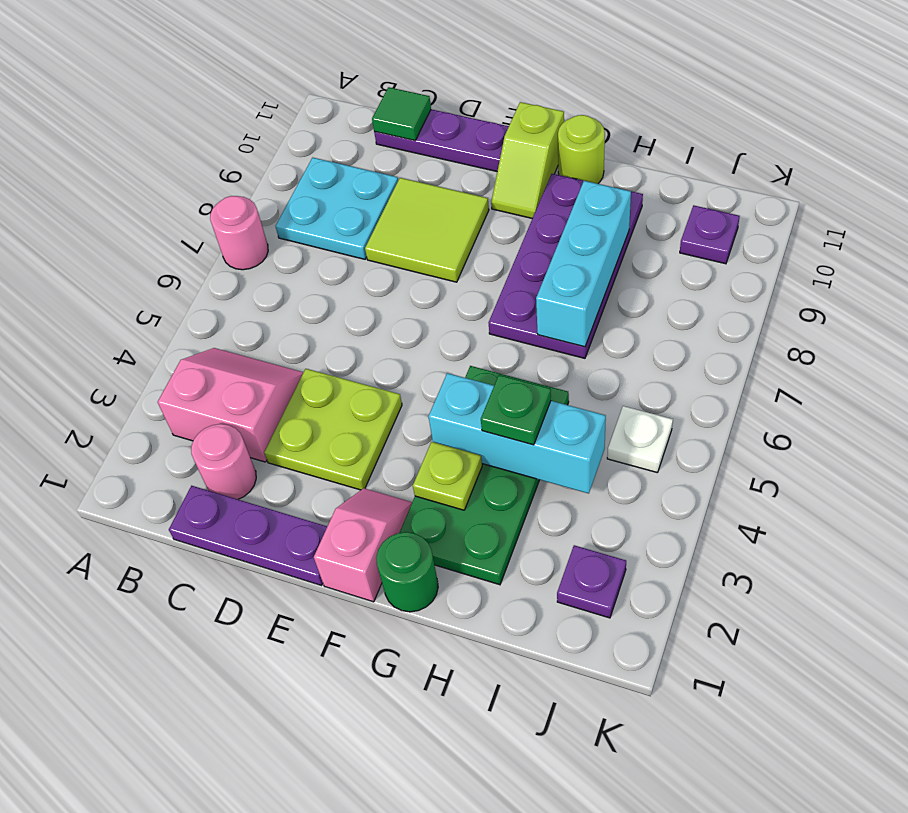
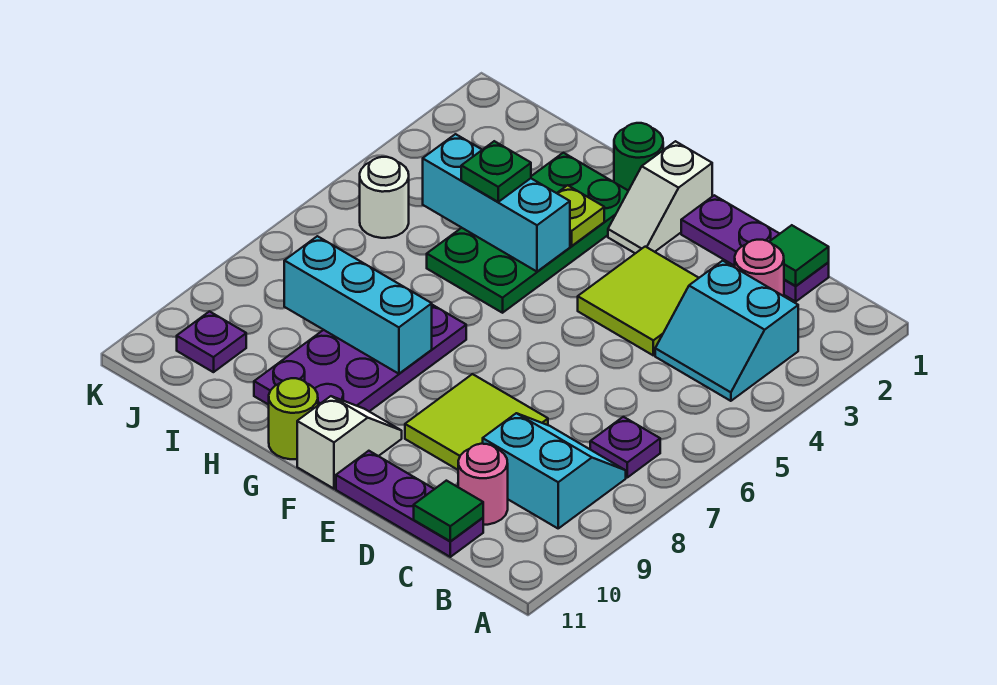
pink 1x1 round brick [210,196,268,270] -> pink 1x1 round brick moved to [458,444,508,525]
pink 2x2 slope [158,348,303,462] -> cyan 2x2 slope [655,261,798,401]
cyan 2x2 plate [276,158,398,259] -> cyan 2x2 slope [483,413,626,528]
none -> green 1x1 tile [770,225,829,286]
lime 2x2 plate [264,369,402,490] -> lime 2x2 tile [578,247,698,355]
pink 1x2 slope [314,488,412,602] -> white 1x2 slope [608,141,712,253]
lime 1x2 slope [491,102,564,218] -> white 1x2 slope [297,396,402,489]
cyan 1x3 brick [536,181,631,347] -> cyan 1x3 brick turned to [284,236,432,374]
purple 1x1 plate [557,545,626,618] -> purple 1x1 plate moved to [590,417,660,477]
white 1x1 plate [607,406,673,473] -> white 1x1 round brick [360,157,409,238]

